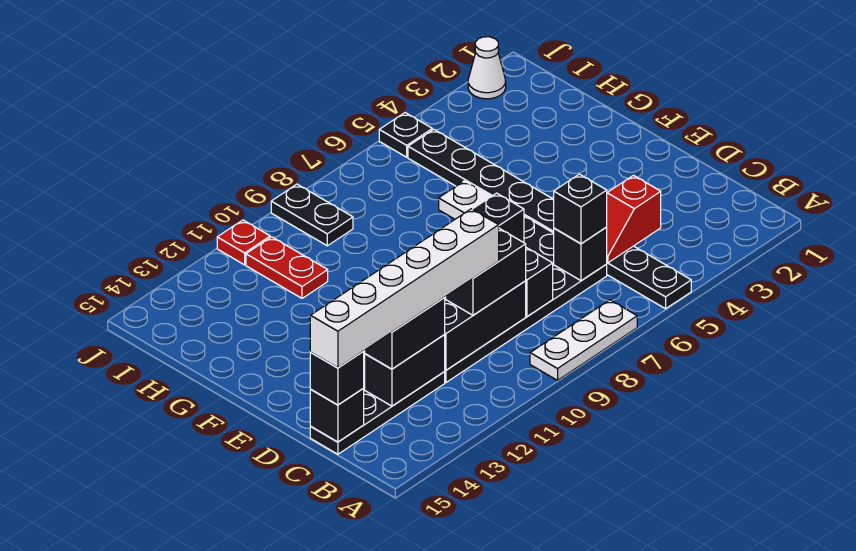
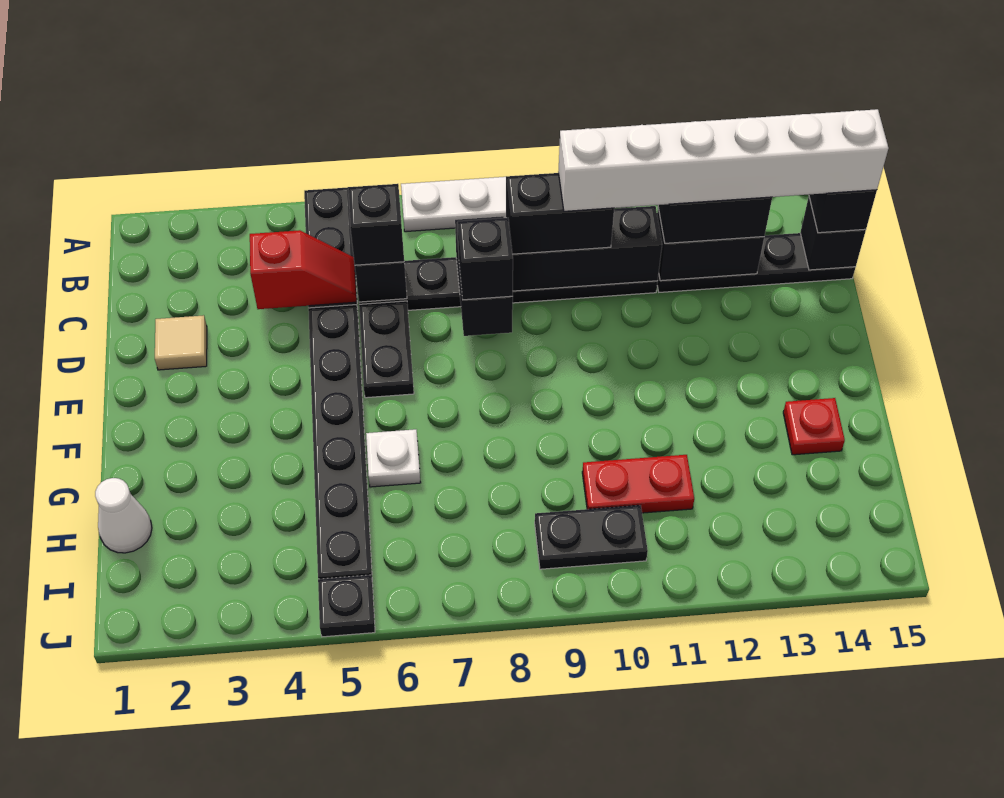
none -> tan 1x1 tile [155,315,207,370]
red 1x2 plate [246,237,328,298] -> red 1x2 plate turned to [582,455,694,513]
black 1x2 plate [271,184,353,246] -> black 1x2 plate turned to [535,505,648,569]
white 1x1 cone [468,37,506,99] -> white 1x1 cone moved to [95,478,152,553]
red 1x1 plate [217,220,270,265] -> red 1x1 plate moved to [783,398,845,455]

